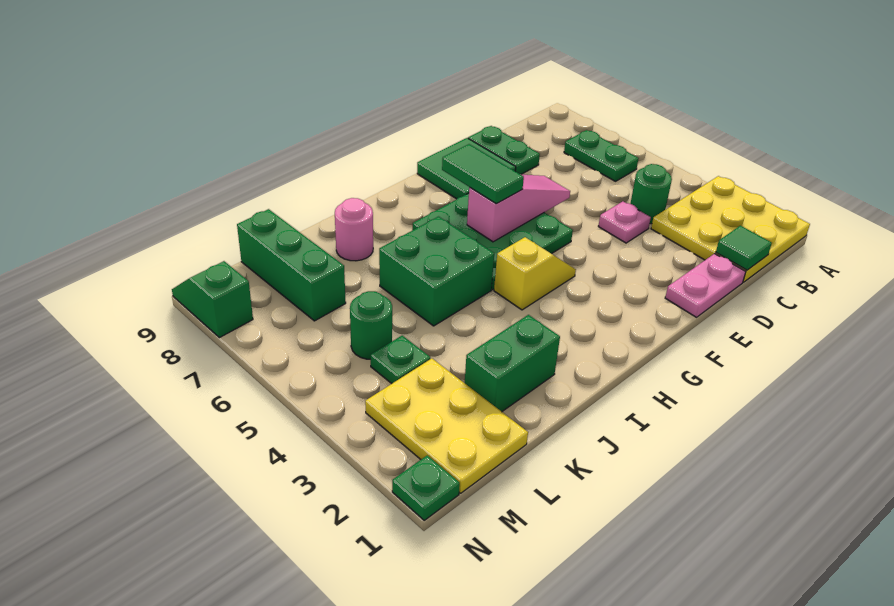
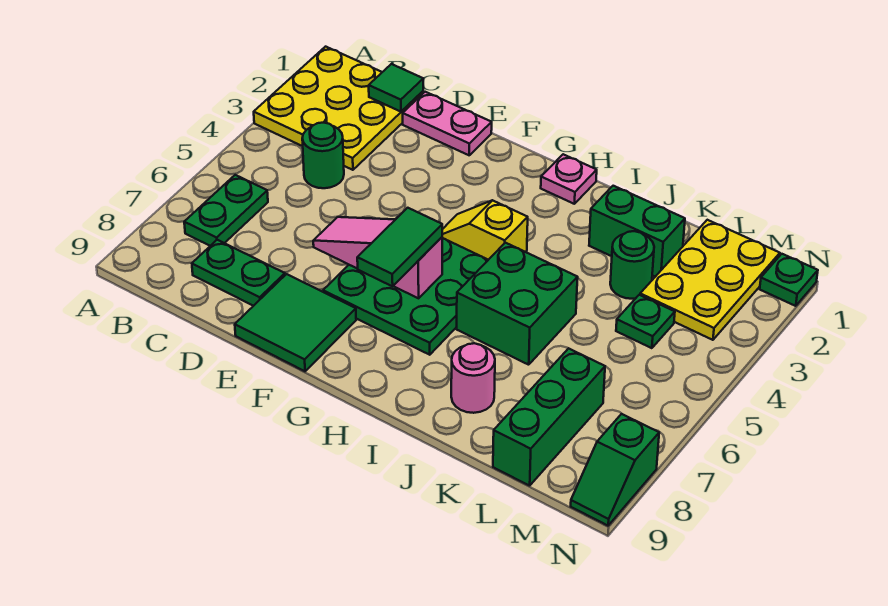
pink 1x1 plate [598,201,651,243] -> pink 1x1 plate moved to [541,154,597,204]
green 1x2 plate [468,126,540,174] -> green 1x2 plate turned to [192,240,285,306]
green 1x1 round brick [350,291,392,359] -> green 1x1 round brick moved to [610,231,654,299]

